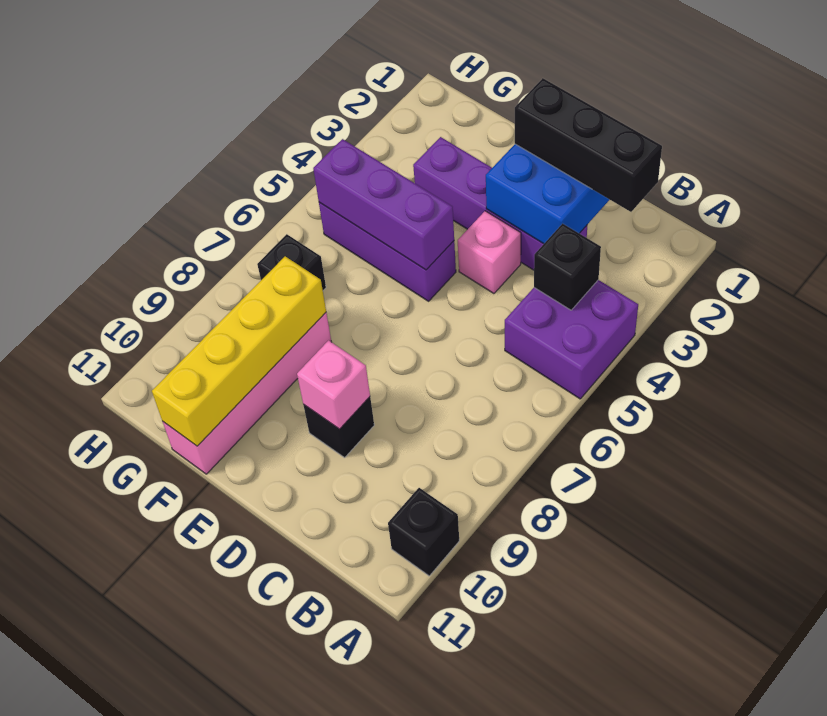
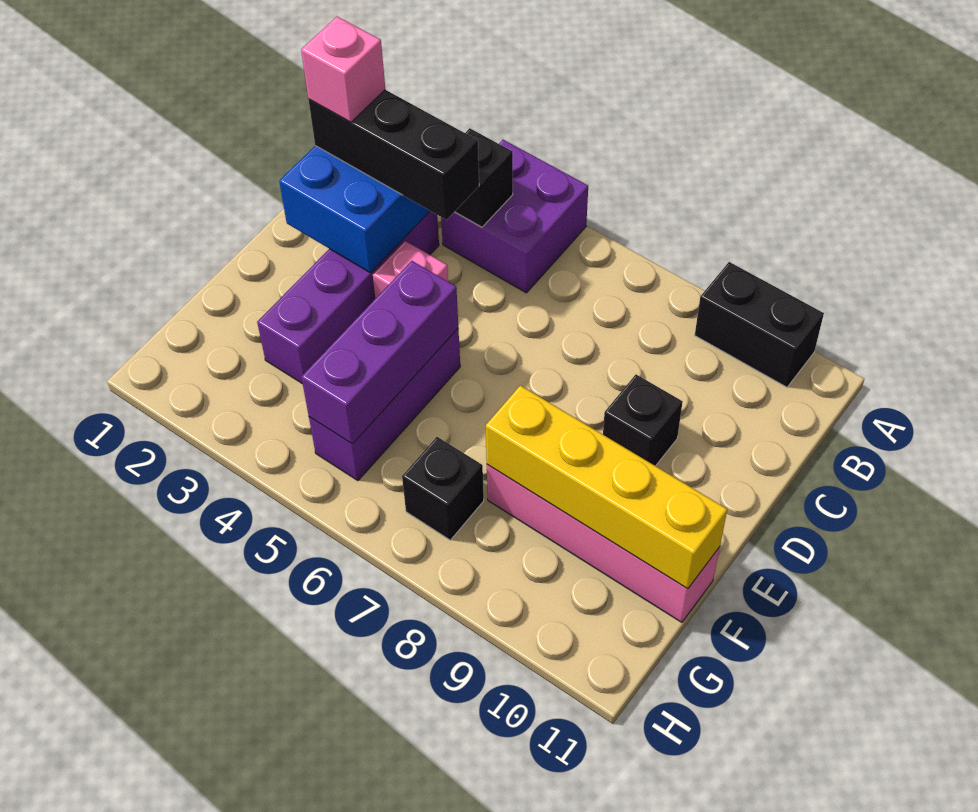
black 1x1 brick [388,488,459,576] -> black 1x2 brick [695,262,824,387]
black 1x3 brick [515,78,662,212] -> black 1x3 brick turned to [308,90,479,220]
pink 1x1 brick [297,340,370,429] -> pink 1x1 brick moved to [301,17,385,122]

